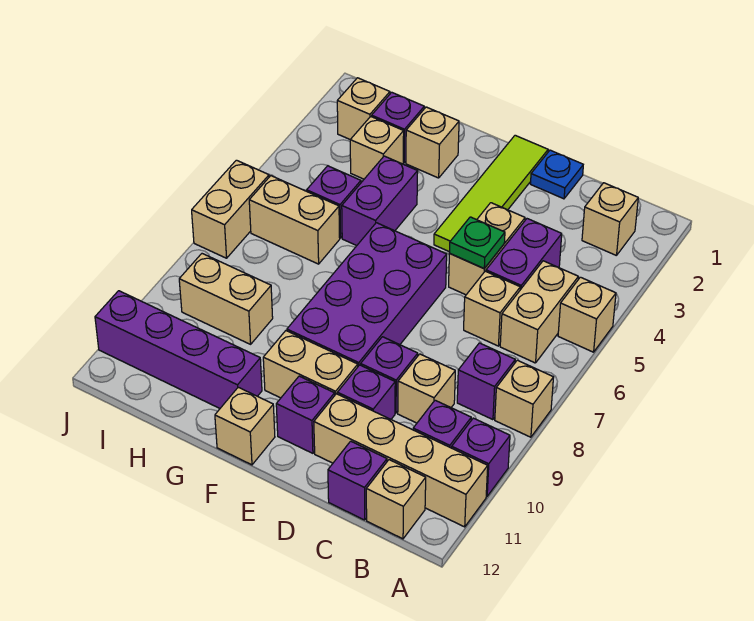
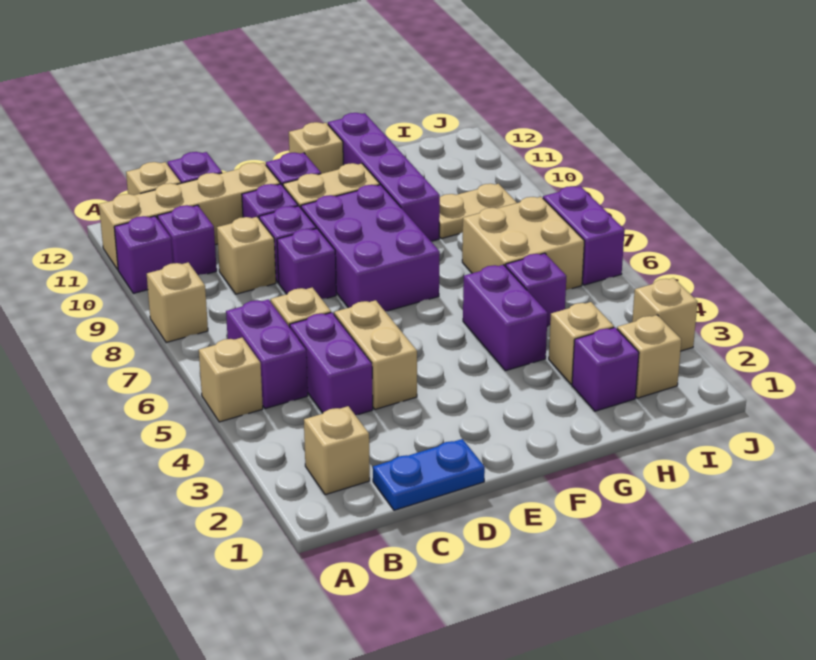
tan 1x2 brick [500,261,578,363] -> purple 1x2 brick [226,299,308,409]
purple 1x1 brick [457,343,515,420] -> purple 1x1 brick moved to [277,229,336,299]
blue 1x1 plate [531,150,583,199] -> blue 1x2 plate [373,439,485,510]
green 1x1 plate [449,217,505,268] -> none
lime 1x4 tile [434,135,548,252] -> none
purple 2x4 brick [287,223,447,366] -> purple 2x3 brick [301,185,440,311]
tan 1x1 brick [406,107,459,178] -> tan 1x1 brick moved to [632,278,697,351]
purple 1x4 brick [95,291,262,408] -> purple 1x4 brick turned to [328,113,440,241]
tan 1x2 brick [249,176,340,264] -> tan 2x2 brick [462,197,584,290]
tan 1x2 brick [179,254,273,344] -> tan 1x2 plate [439,184,517,239]
tan 1x2 brick [192,160,269,258] -> purple 1x2 brick [543,186,625,285]

